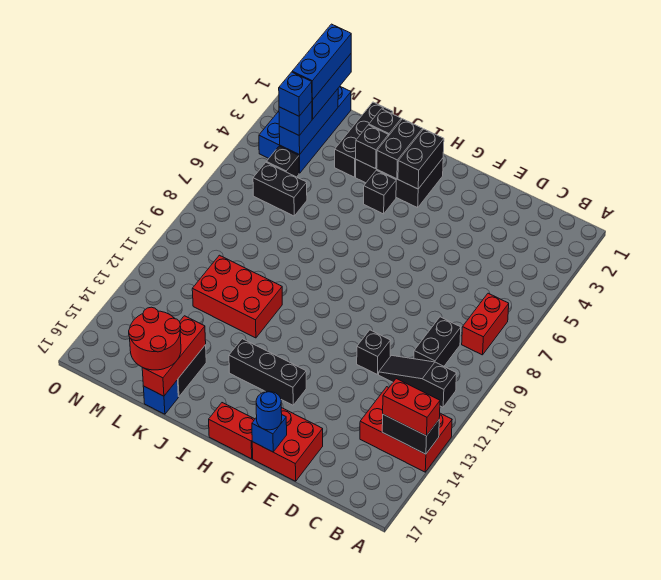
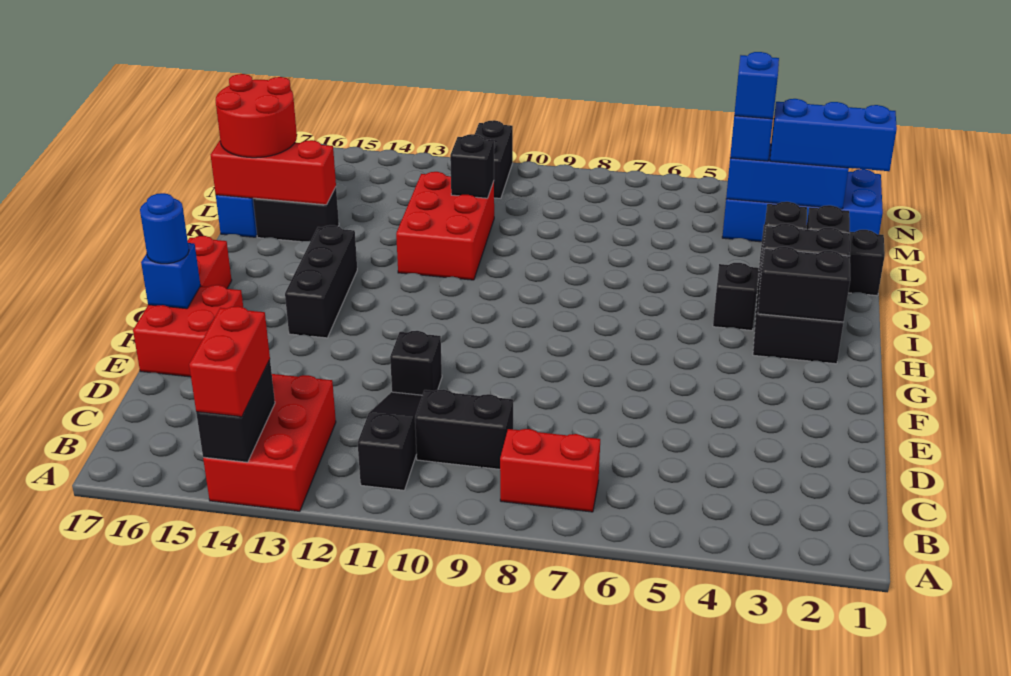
black 1x2 brick [253,163,307,216] -> black 1x2 brick moved to [475,120,513,198]
blue 1x3 brick [292,24,351,100] -> none
black 1x1 brick [266,146,299,177] -> black 1x1 brick moved to [450,134,494,198]

